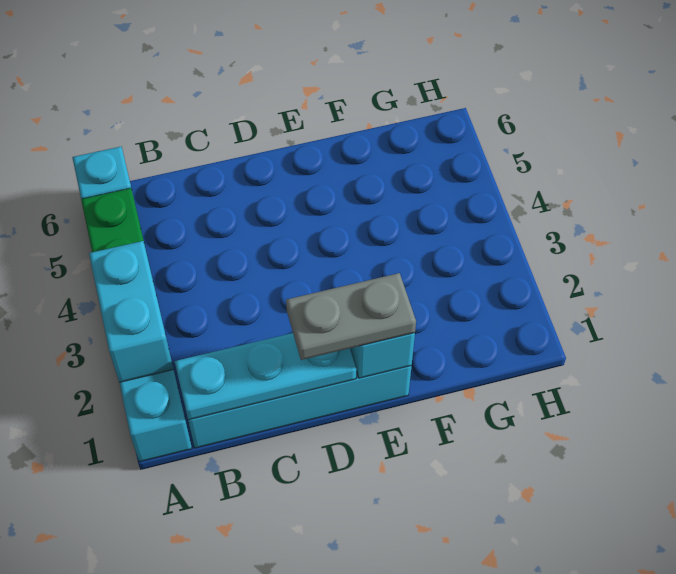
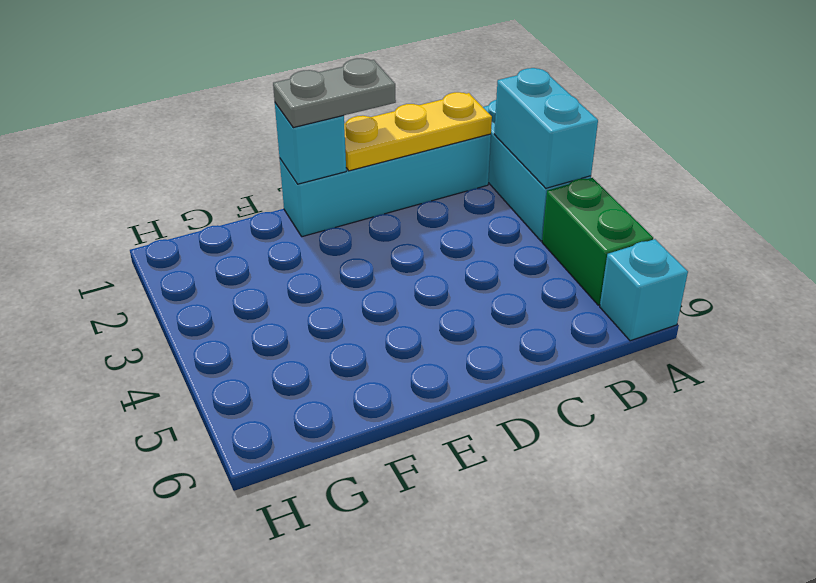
cyan 1x3 plate [175,333,356,420] -> yellow 1x3 plate [344,92,492,171]

